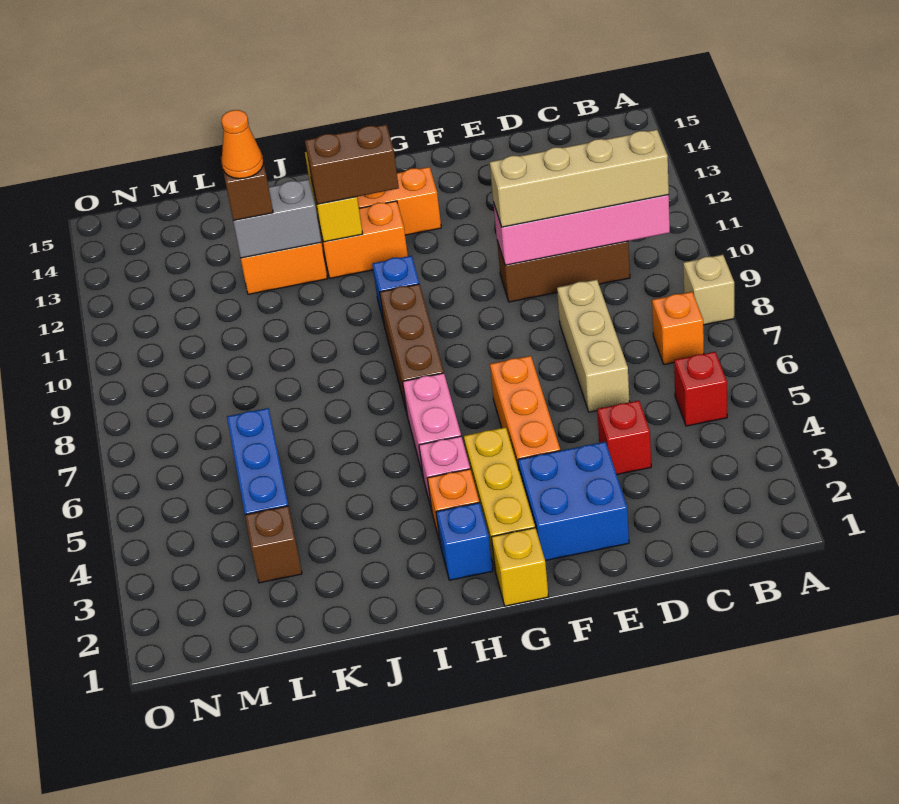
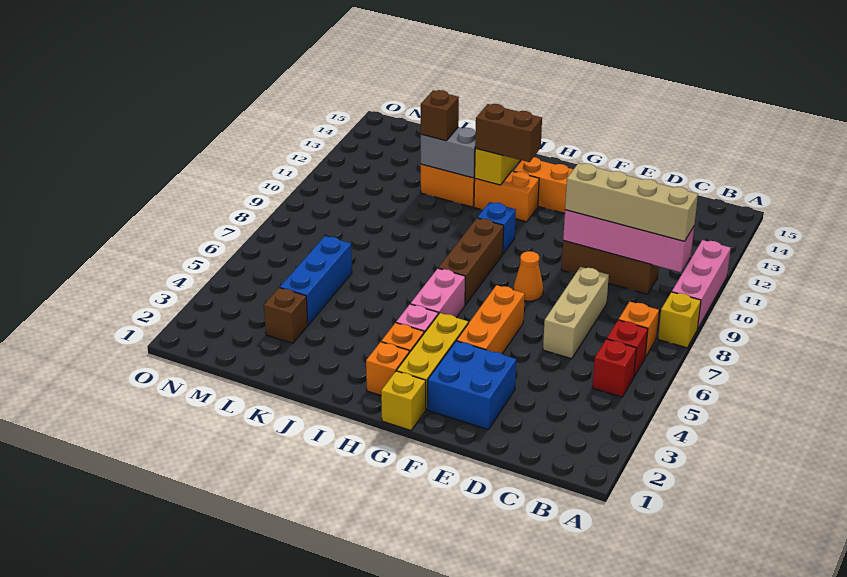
tan 1x1 brick [683,255,734,325] -> yellow 1x1 brick [658,292,701,348]
none -> pink 1x3 brick [672,240,731,328]
red 1x1 brick [597,400,651,474] -> red 1x1 brick moved to [607,320,648,376]
blue 1x1 brick [436,503,493,580] -> orange 1x1 brick [366,342,409,395]
orange 1x1 cone [221,110,263,179] -> orange 1x1 cone moved to [513,251,543,301]

